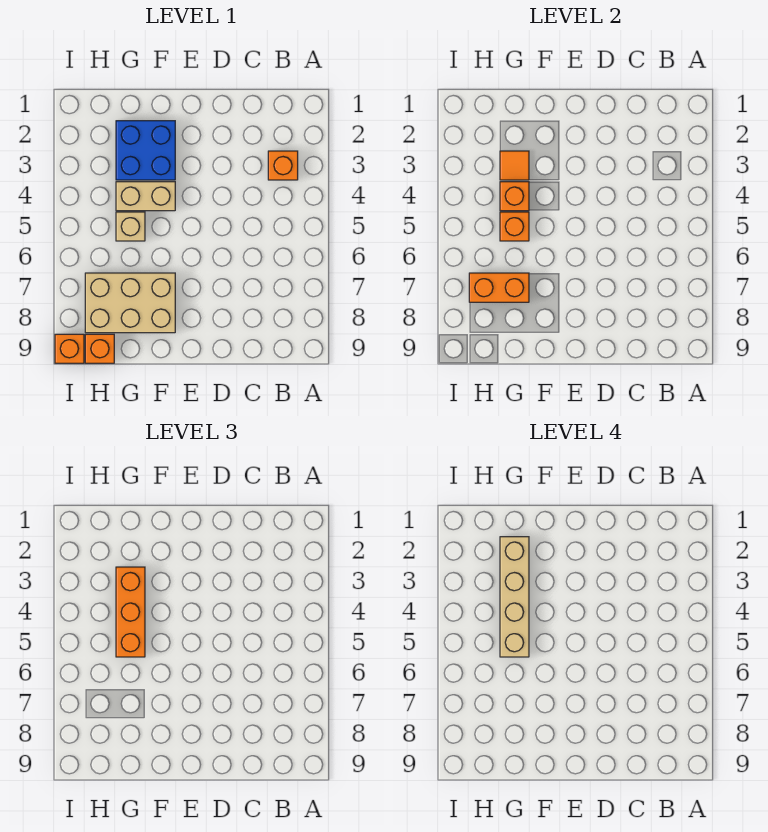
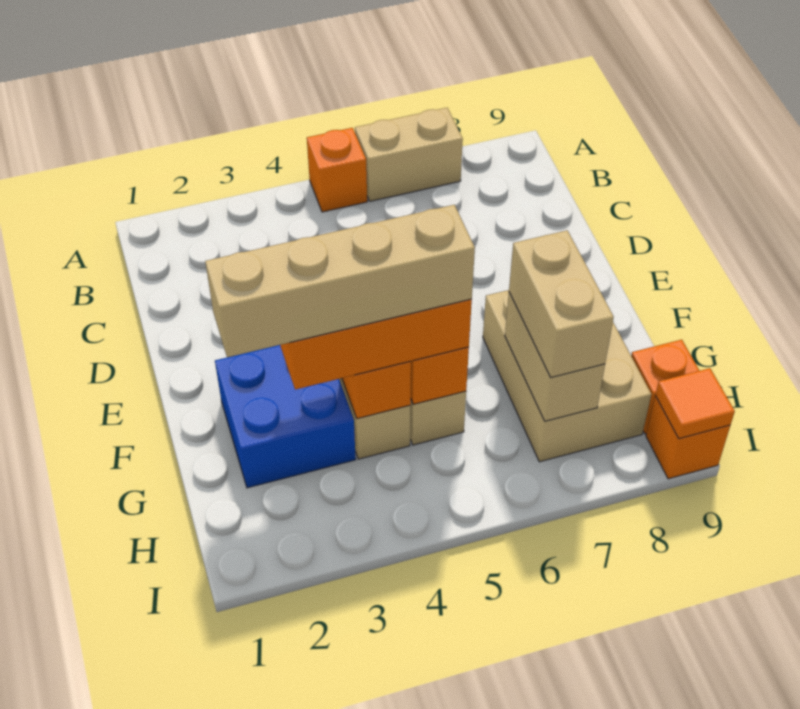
none -> tan 1x2 brick [355,108,463,201]
orange 1x1 brick [268,151,298,180] -> orange 1x1 brick moved to [307,128,367,212]
orange 1x1 tile [500,151,529,180] -> orange 1x1 tile moved to [656,368,735,439]
orange 1x2 brick [469,273,529,302] -> tan 1x2 brick [505,293,605,421]
none -> tan 1x2 brick [509,230,614,377]

